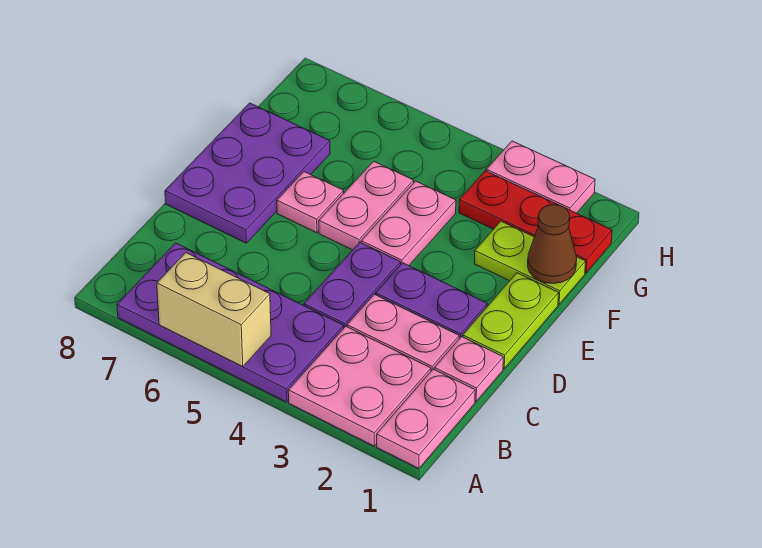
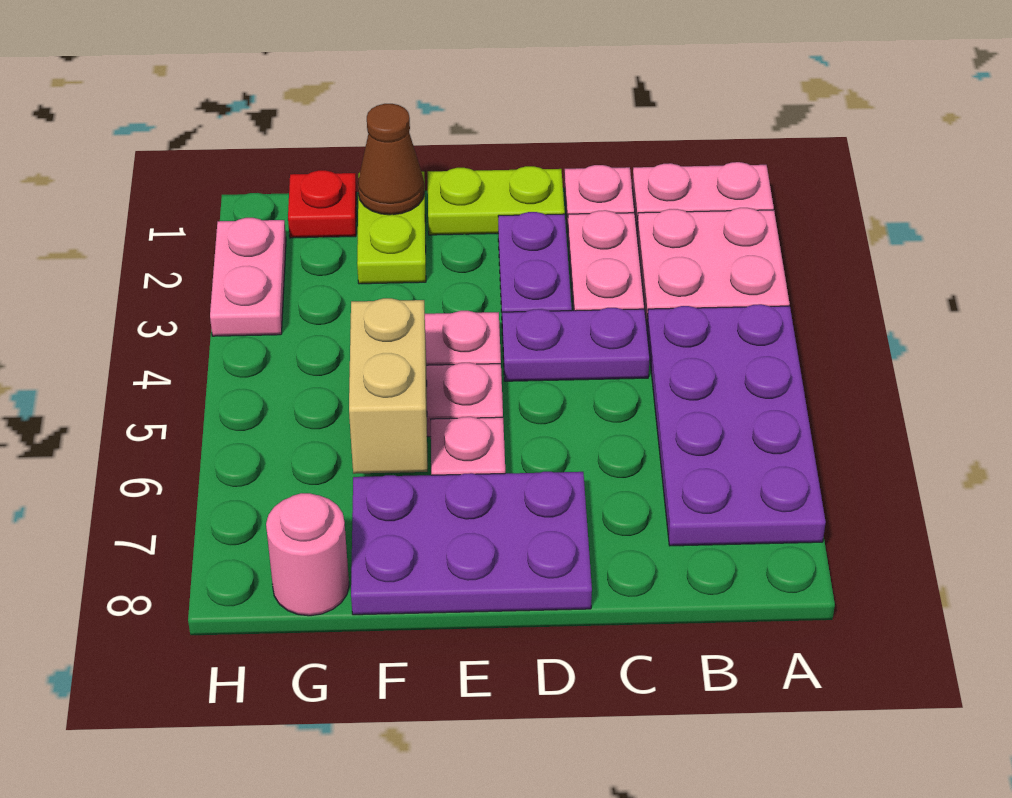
tan 1x2 brick [157,253,271,367] -> tan 1x2 brick moved to [349,298,427,474]
red 1x3 plate [459,171,612,273] -> red 1x1 plate [288,170,357,238]
none -> pink 1x1 round brick [266,493,349,616]

